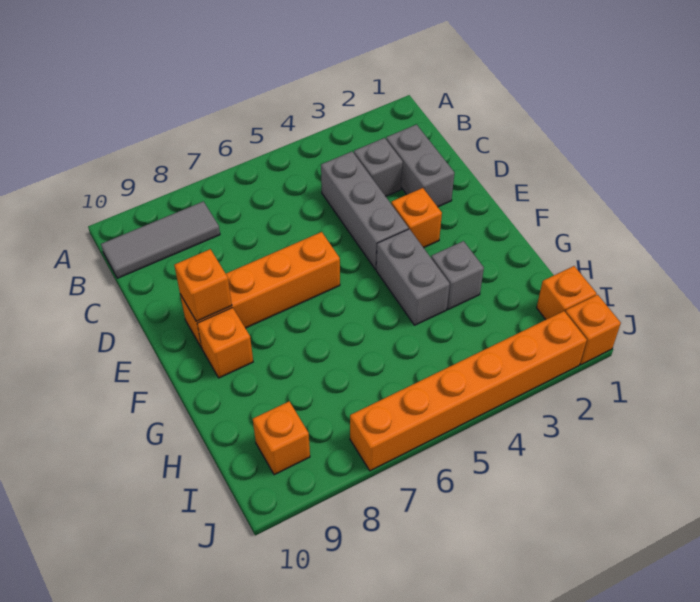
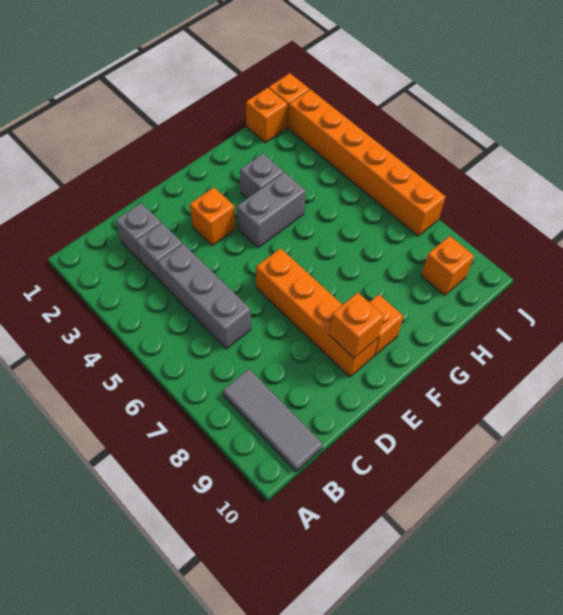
grey 1x2 brick [386,125,454,207] -> grey 1x1 brick [116,203,161,262]
grey 1x3 brick [321,152,408,269] -> grey 1x3 brick turned to [158,244,251,349]

